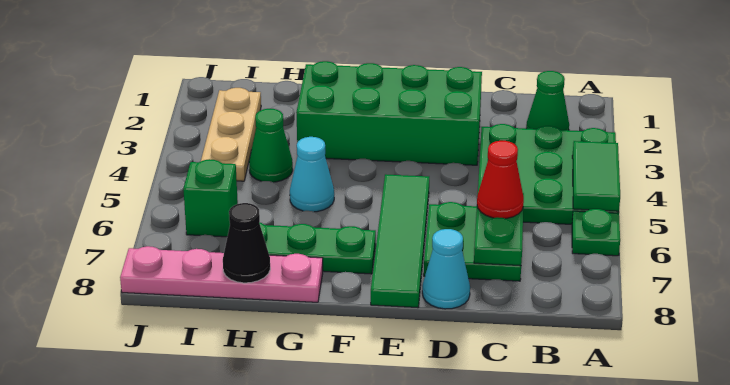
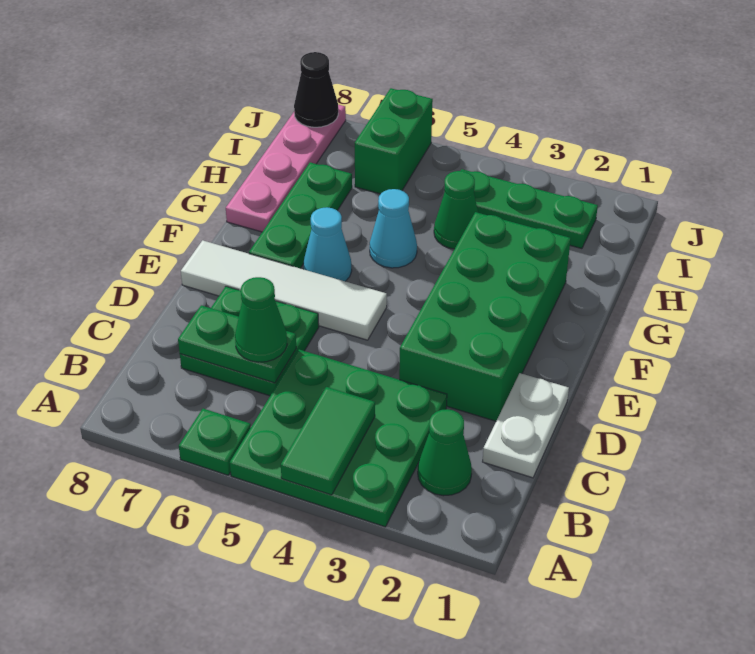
green 1x2 tile [572,141,620,211] -> green 1x2 tile turned to [281,387,375,495]
none -> white 1x2 plate [483,373,569,478]
red 1x1 cone [477,141,524,219] -> green 1x1 cone [235,277,287,362]
cyan 1x1 cone [422,229,470,309] -> cyan 1x1 cone moved to [304,207,352,281]
green 1x4 tile [371,174,429,308] -> white 1x4 tile [181,240,387,340]
black 1x1 cone [223,203,270,283] -> black 1x1 cone moved to [294,52,338,127]
tan 1x3 plate [201,88,261,181] -> green 1x3 plate [461,169,598,249]
green 1x1 brick [183,159,238,237] -> green 1x2 brick [355,88,433,194]

